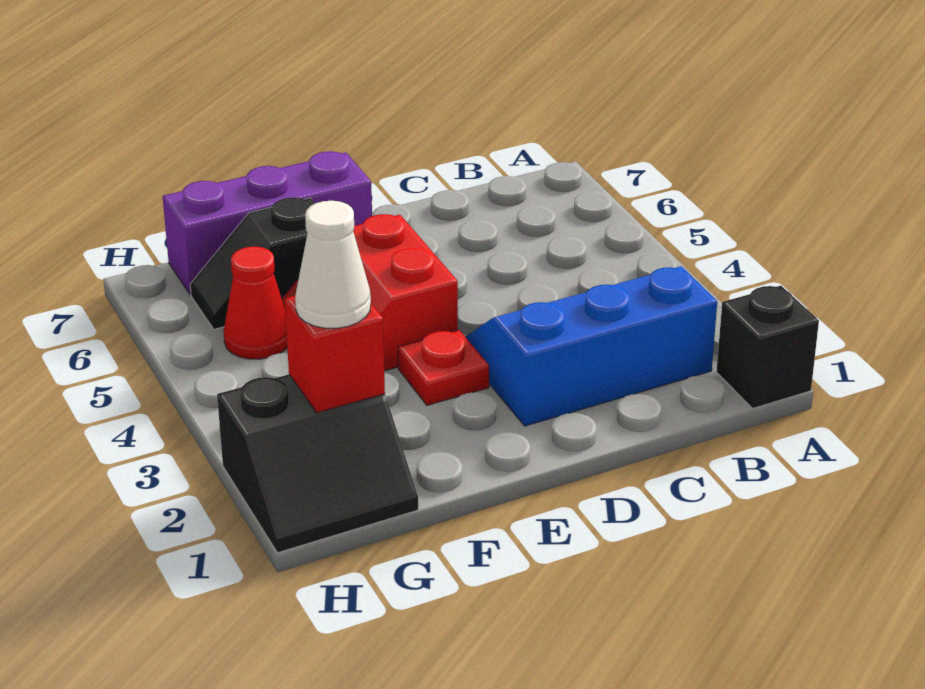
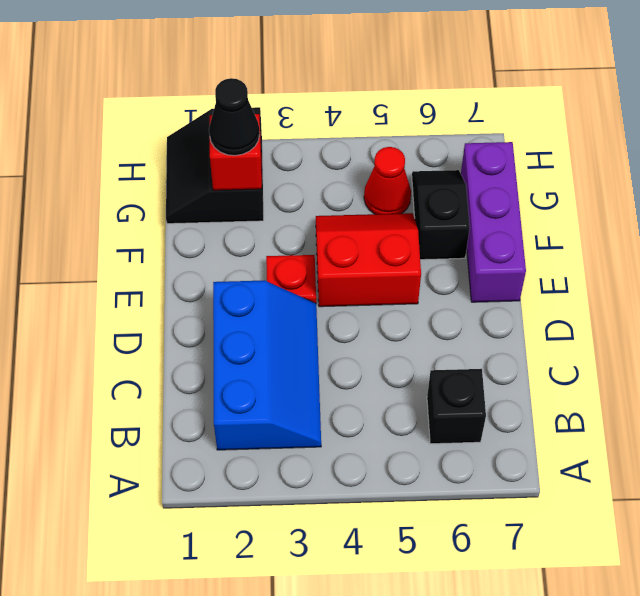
black 1x1 brick [716,286,819,409] -> black 1x1 brick moved to [427,369,486,444]
white 1x1 cone [295,201,371,328] -> black 1x1 cone [209,78,260,156]

